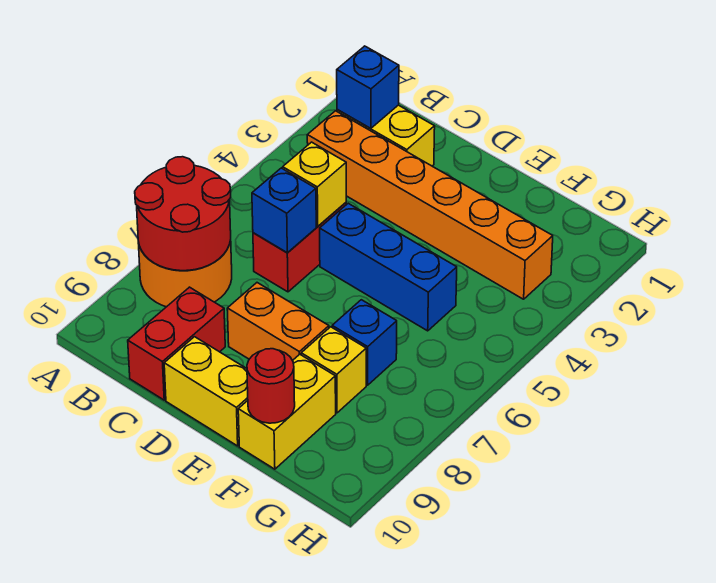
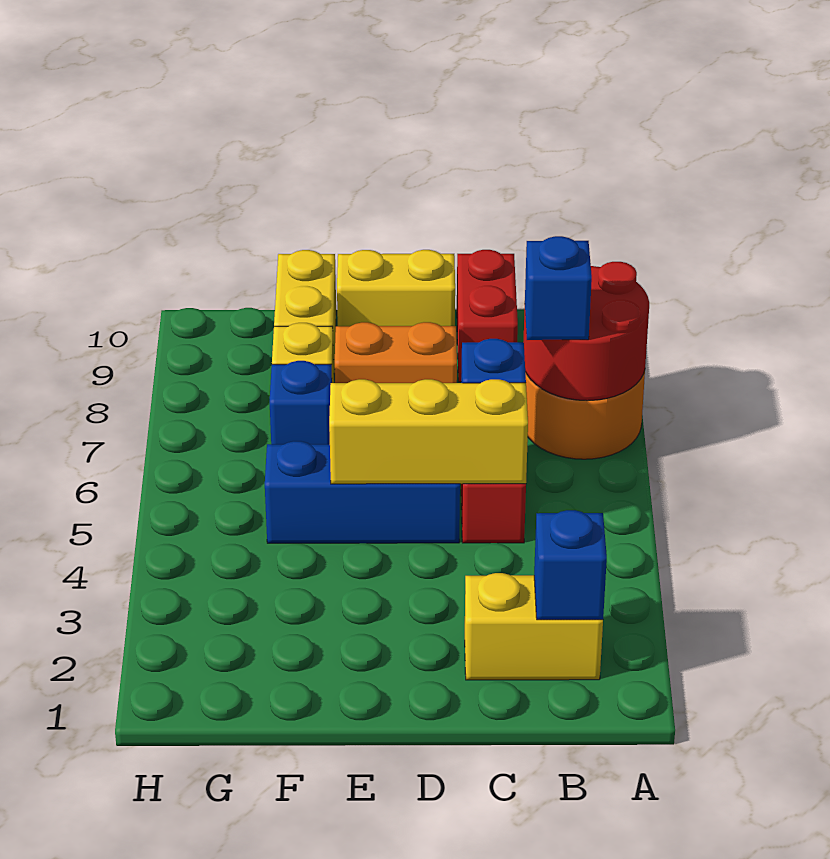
orange 1x6 brick [307,111,553,299] -> none
none -> blue 1x1 brick [525,236,592,340]
yellow 1x1 brick [283,142,346,226] -> yellow 1x3 brick [329,379,528,484]
red 1x1 round brick [247,349,295,423] -> none

